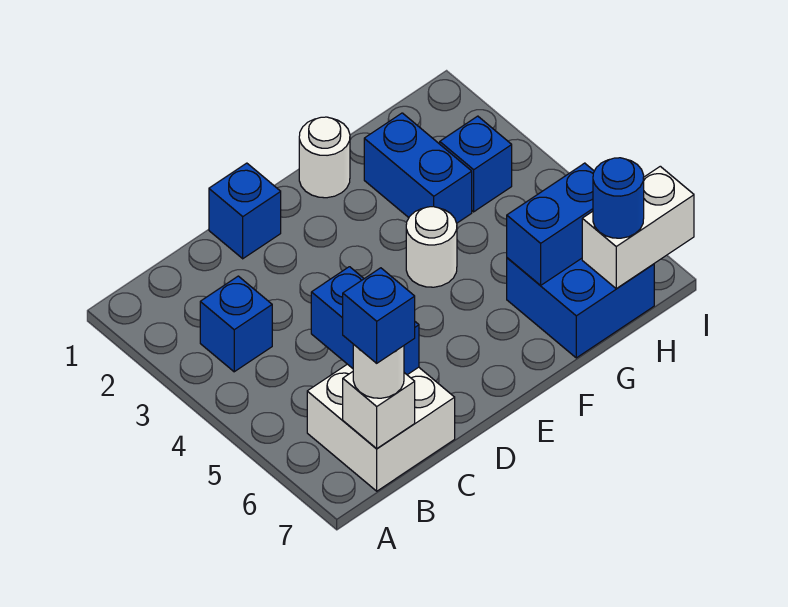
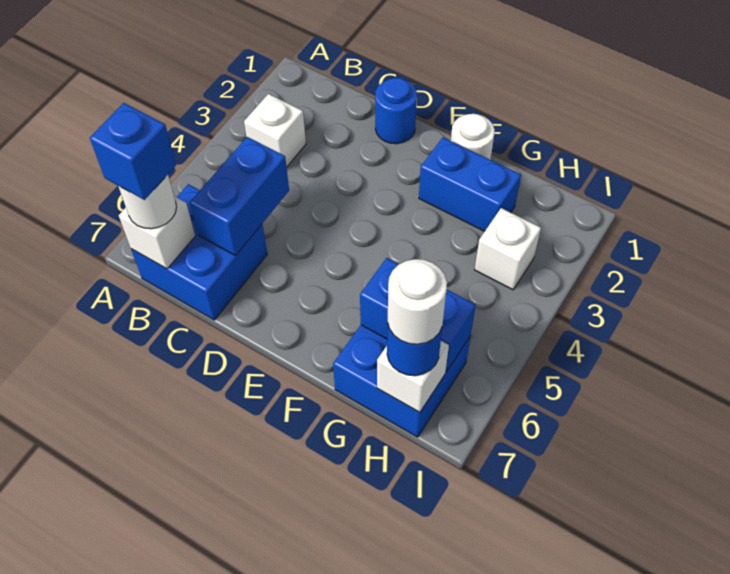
blue 1x1 brick [200,276,272,372] -> white 1x1 brick [244,94,306,167]
white 2x2 brick [307,364,455,491] -> blue 2x2 brick [131,184,267,320]
blue 1x1 brick [209,163,281,259] -> blue 1x1 round brick [375,78,417,144]
white 1x1 round brick [406,207,457,287] -> white 1x1 round brick moved to [388,259,447,344]
blue 1x2 brick [364,113,472,223] -> blue 1x2 brick turned to [419,138,521,231]
blue 1x1 brick [440,116,512,212] -> white 1x1 brick [475,208,541,290]
white 1x2 brick [582,166,694,289] -> white 1x1 brick [377,341,449,412]

